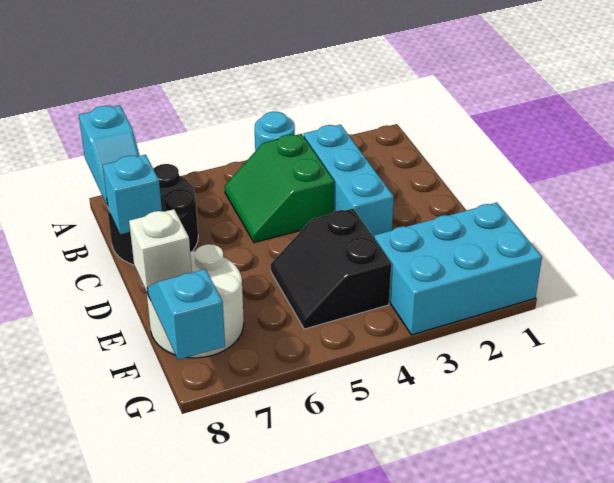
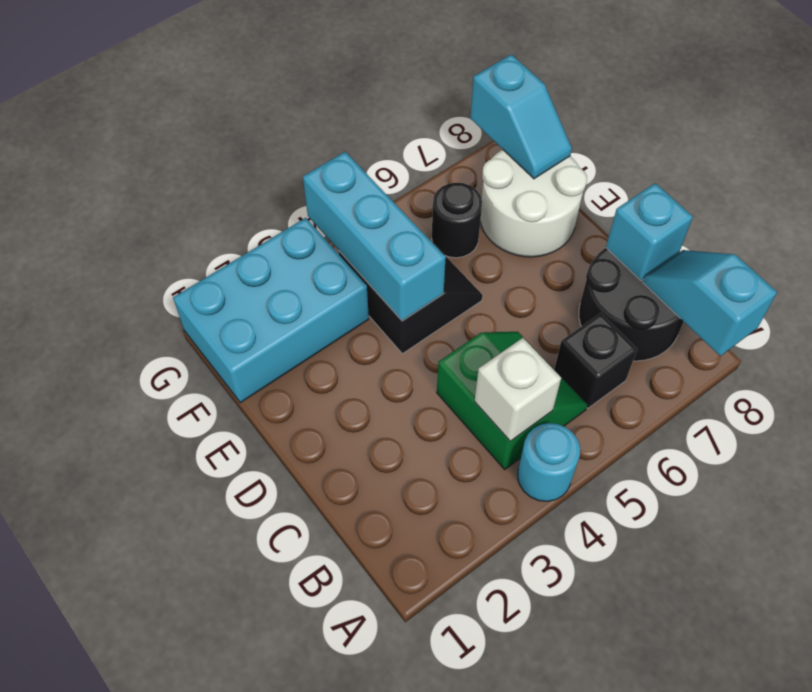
cyan 1x3 brick [304,125,394,237] -> cyan 1x3 brick moved to [303,152,446,321]
none -> black 1x1 brick [554,313,637,408]
white 1x1 brick [129,209,192,294] -> white 1x1 brick moved to [475,338,561,441]
none -> black 1x1 round brick [432,183,482,258]

